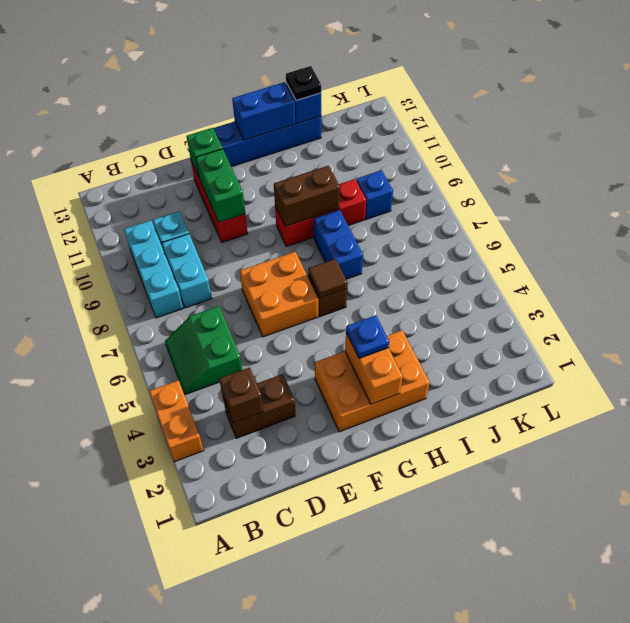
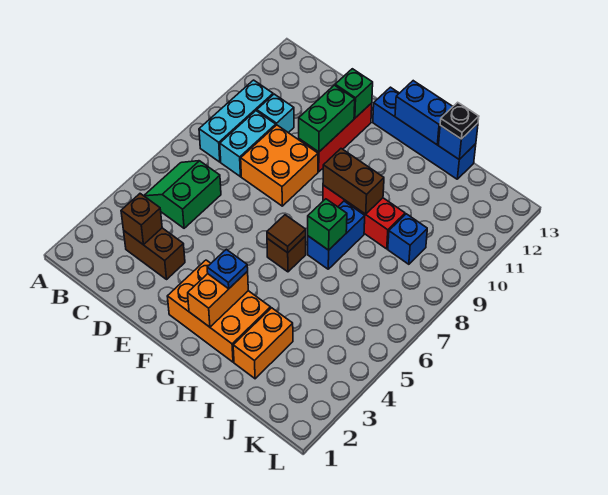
orange 1x2 brick [149,380,204,462] -> orange 1x2 brick moved to [233,308,293,379]
orange 2x2 brick [240,252,318,337] -> orange 2x2 brick moved to [241,125,318,206]
none -> green 1x1 brick [308,199,347,250]

